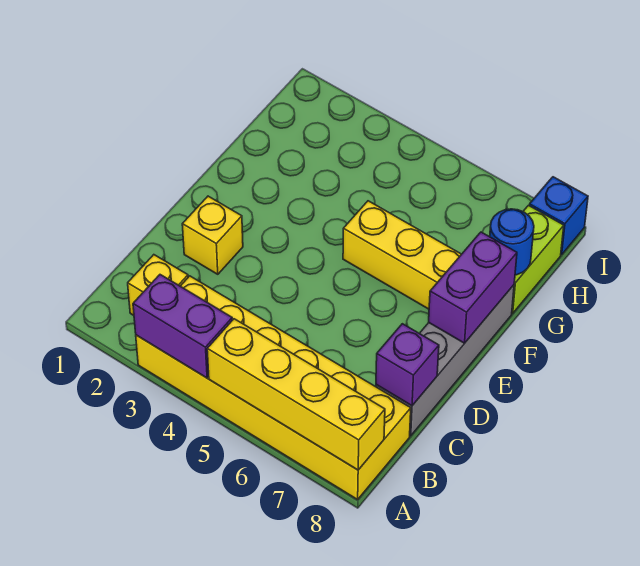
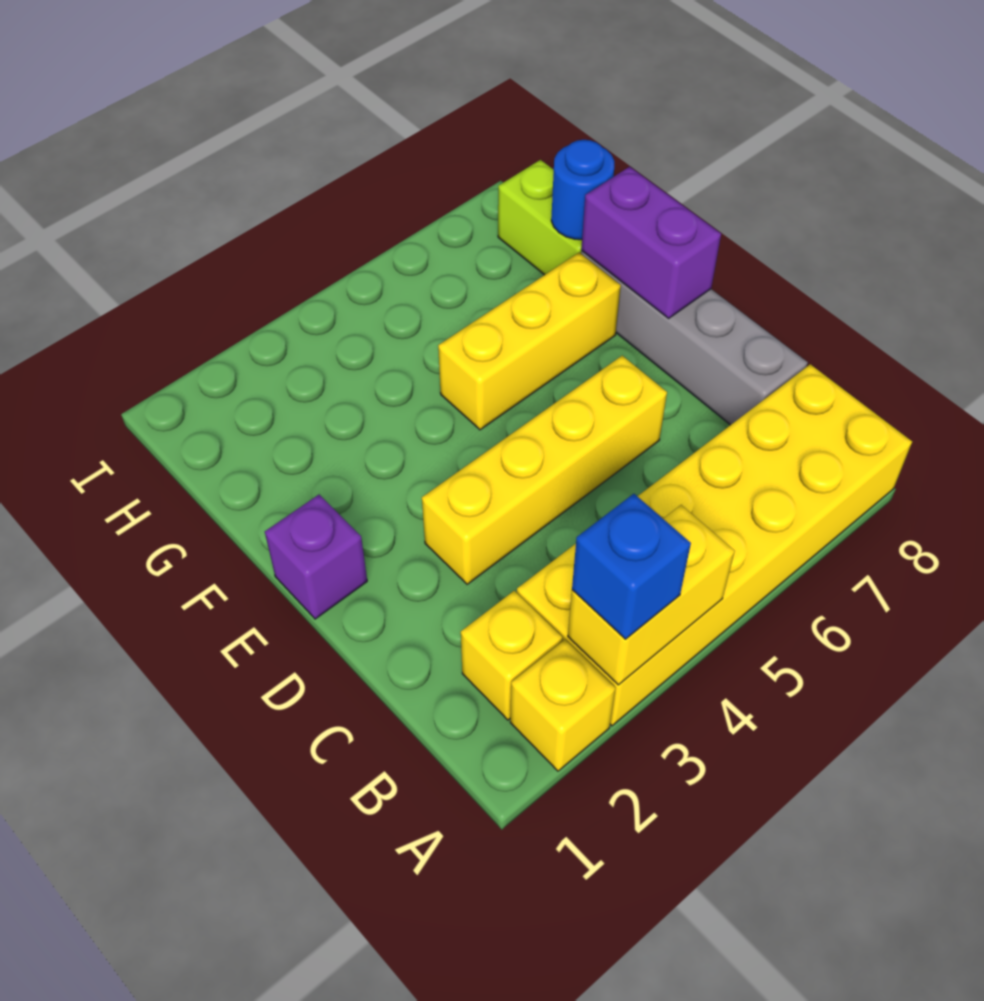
purple 1x2 brick [133,275,232,378] -> yellow 1x2 brick [568,505,735,685]
yellow 1x4 brick [207,319,385,470] -> yellow 1x4 brick moved to [422,356,667,584]
purple 1x1 brick [376,324,439,406] -> purple 1x1 brick moved to [265,495,367,619]
yellow 1x1 brick [182,196,243,274] -> yellow 1x1 brick moved to [510,640,615,771]
blue 1x1 brick [529,177,588,255] -> blue 1x1 brick moved to [572,494,691,639]

